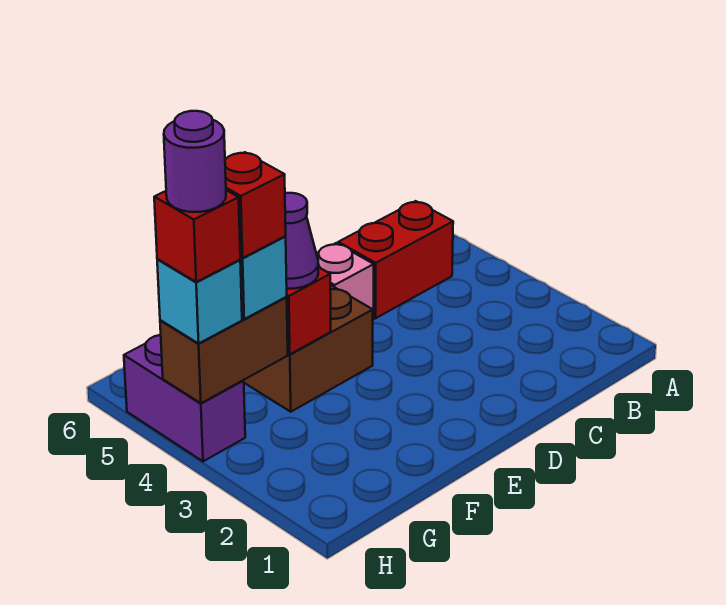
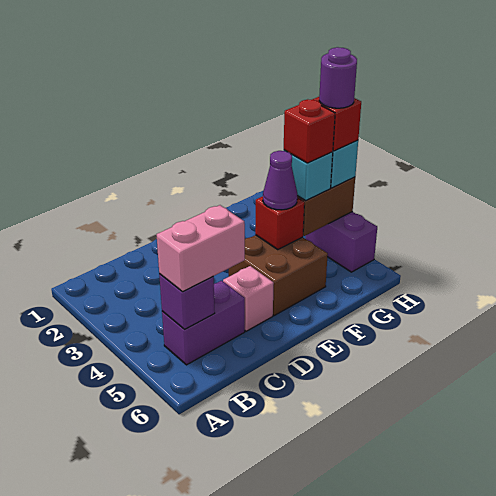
red 1x2 brick [338,201,453,318] -> purple 1x2 brick [162,281,245,365]
none -> purple 1x1 brick [159,274,215,329]
none -> pink 1x2 brick [156,205,245,292]

